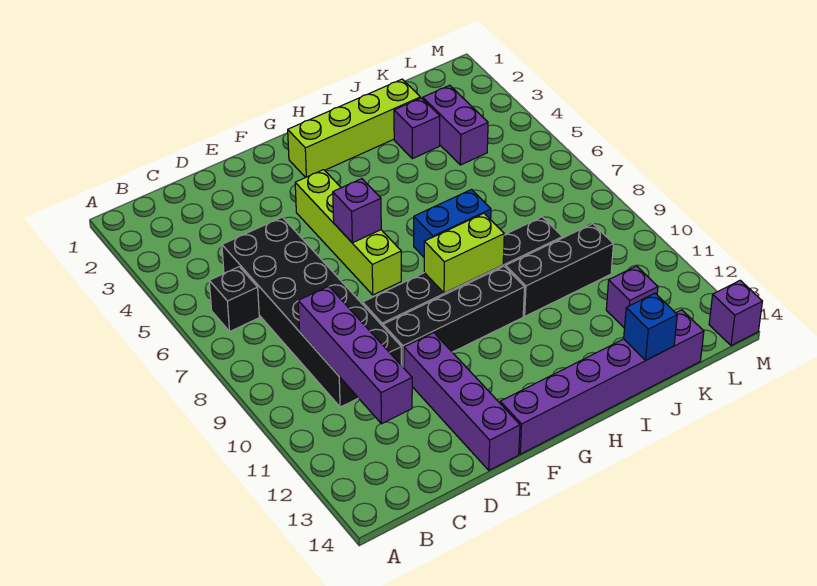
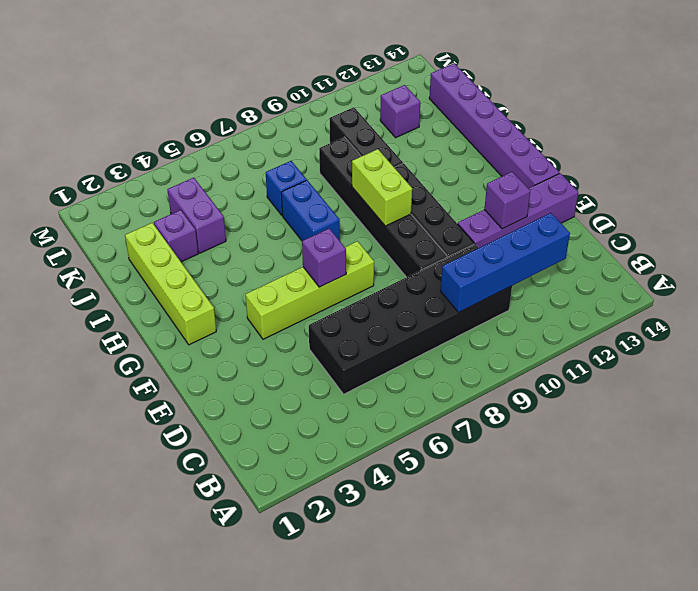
black 1x1 brick [209,267,259,331] -> none
purple 1x4 brick [298,286,412,424] -> blue 1x4 brick [441,213,570,313]
blue 1x1 brick [624,293,677,360] -> blue 1x1 brick moved to [266,161,307,216]
purple 1x2 brick [423,85,488,165] -> purple 1x2 brick turned to [167,178,226,253]
purple 1x1 brick [709,280,762,346] -> purple 1x1 brick moved to [484,172,530,229]

